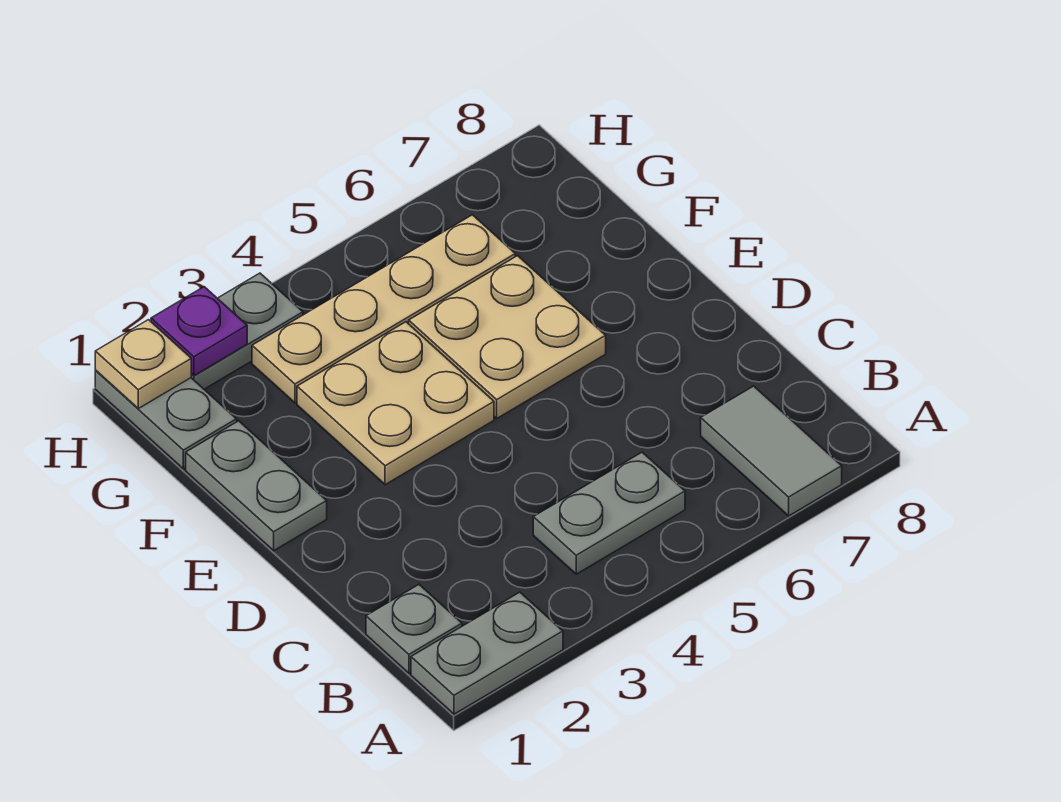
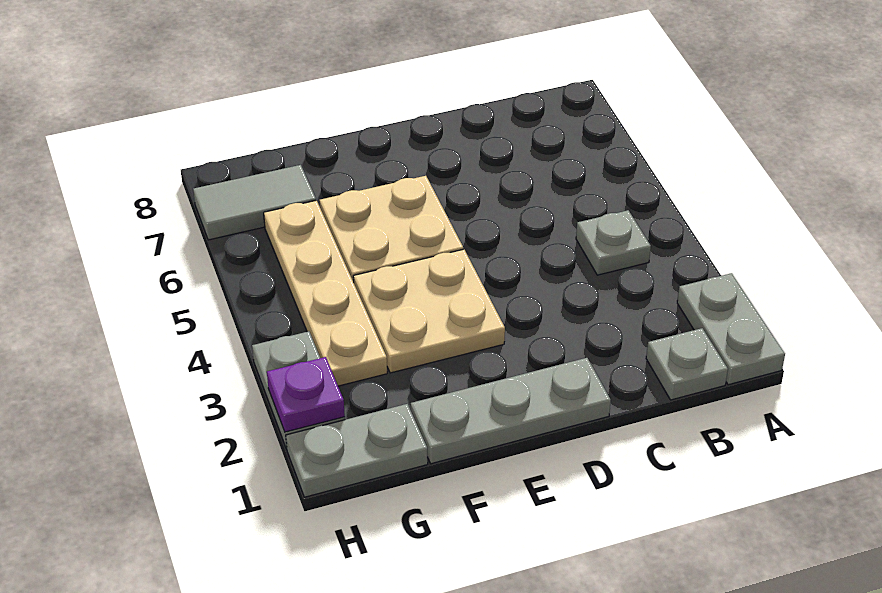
grey 1x2 tile [701,386,842,516] -> grey 1x2 tile moved to [193,165,316,240]
grey 1x2 plate [533,452,685,574] -> grey 1x1 plate [576,210,651,275]
grey 1x2 plate [186,421,327,551] -> grey 1x3 plate [411,358,611,464]
tan 1x1 plate [95,320,191,408] -> none

